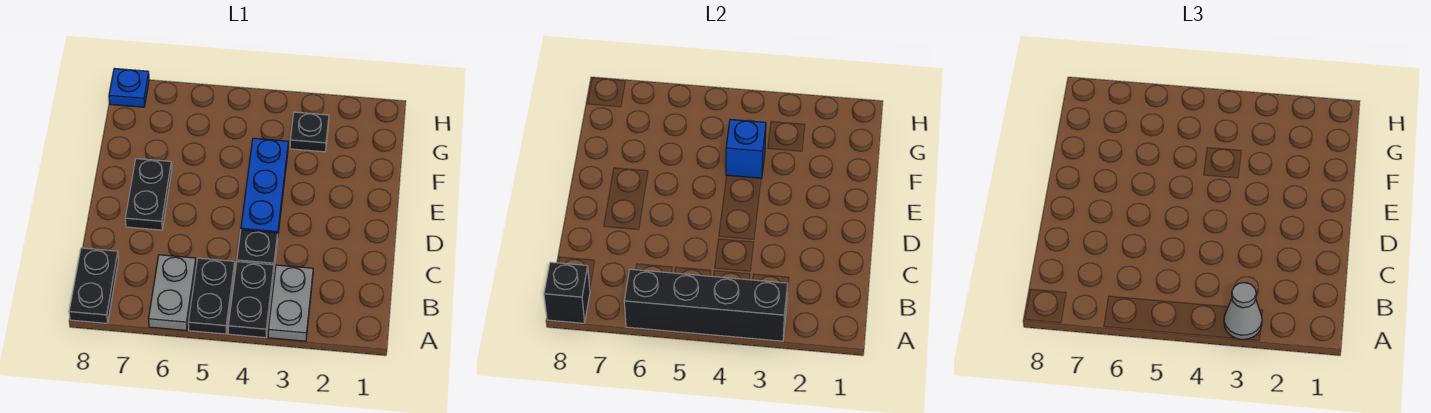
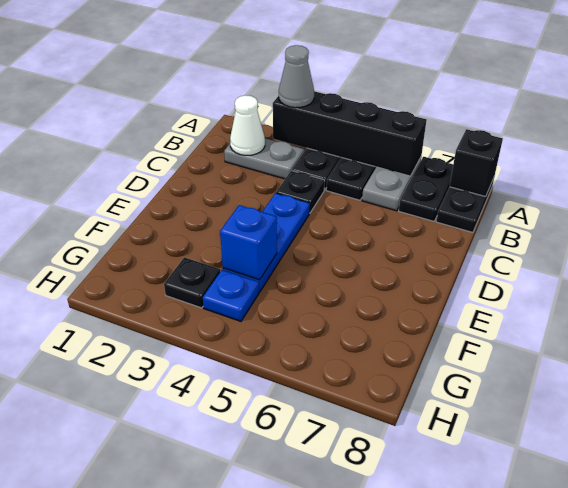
grey 1x2 plate [268,265,313,341] -> grey 1x2 plate turned to [224,138,304,179]
none -> white 1x1 cone [230,95,265,155]
black 1x2 plate [125,159,172,230] -> black 1x2 plate moved to [399,157,453,221]
blue 1x1 plate [109,68,149,107] -> blue 1x1 plate moved to [203,270,259,321]

